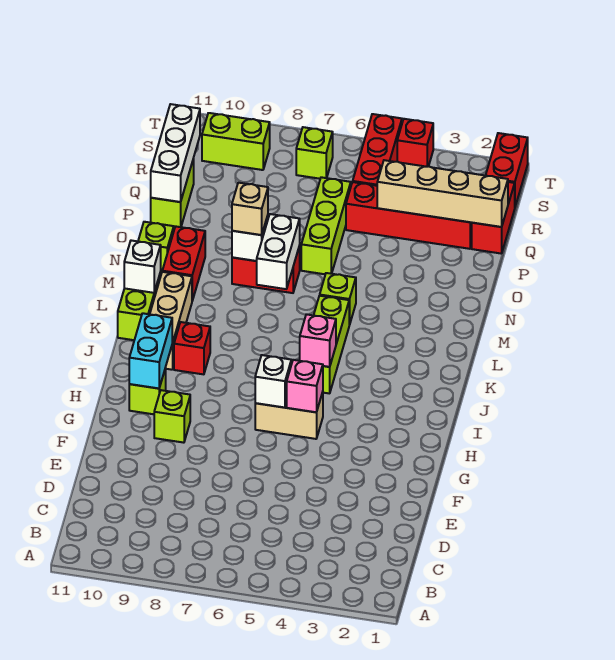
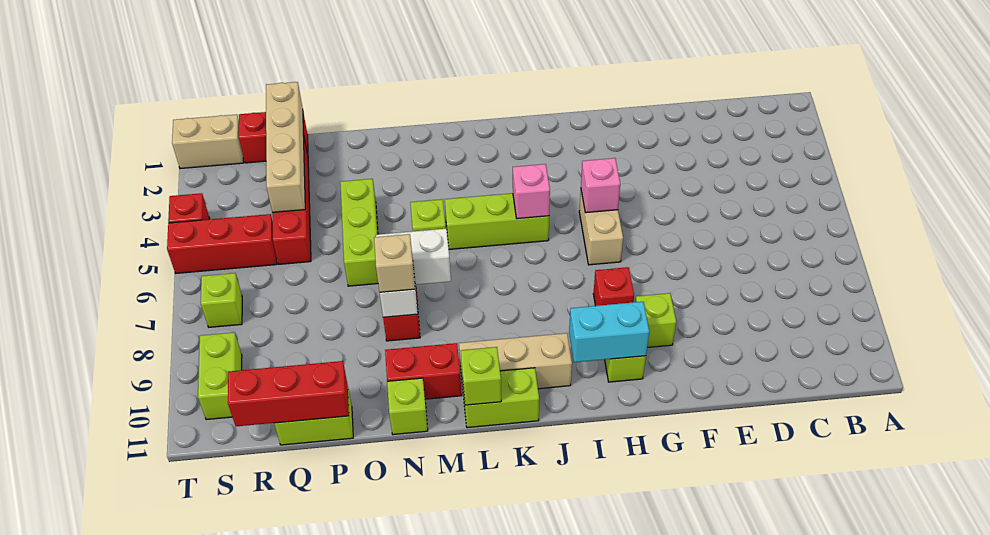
white 1x1 brick [255,355,291,408] -> none
red 1x1 brick [174,322,210,374] -> red 1x1 brick moved to [593,267,634,306]
white 1x1 brick [124,240,161,293] -> lime 1x1 brick [461,347,501,405]
lime 1x3 brick [301,177,351,274] -> lime 1x3 brick turned to [340,179,378,286]
white 1x3 brick [151,104,200,202] -> red 1x3 brick [228,361,349,426]
red 1x2 brick [486,133,528,206] -> tan 1x2 brick [172,114,243,169]

